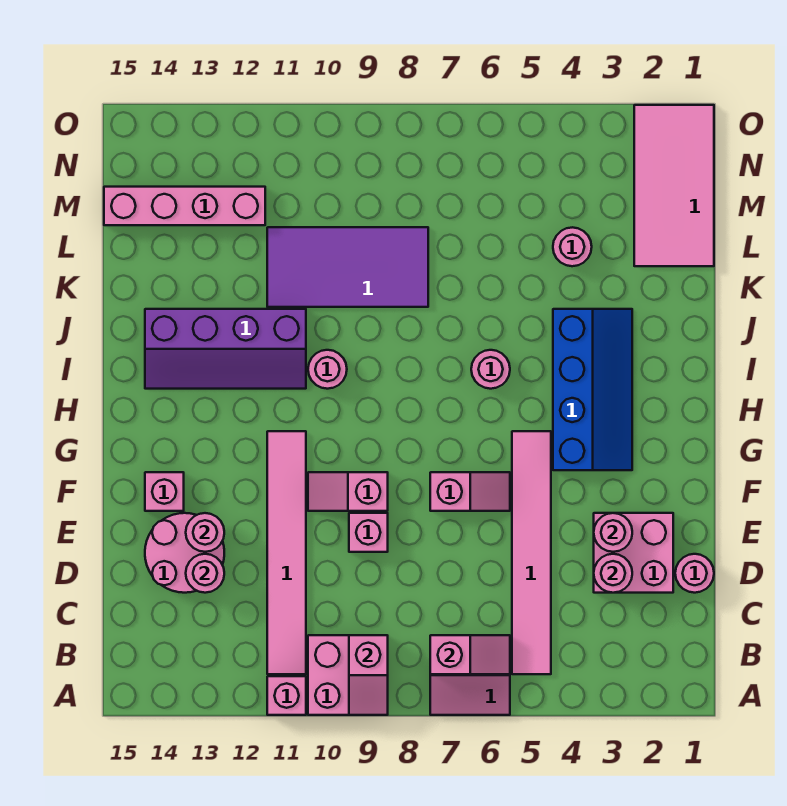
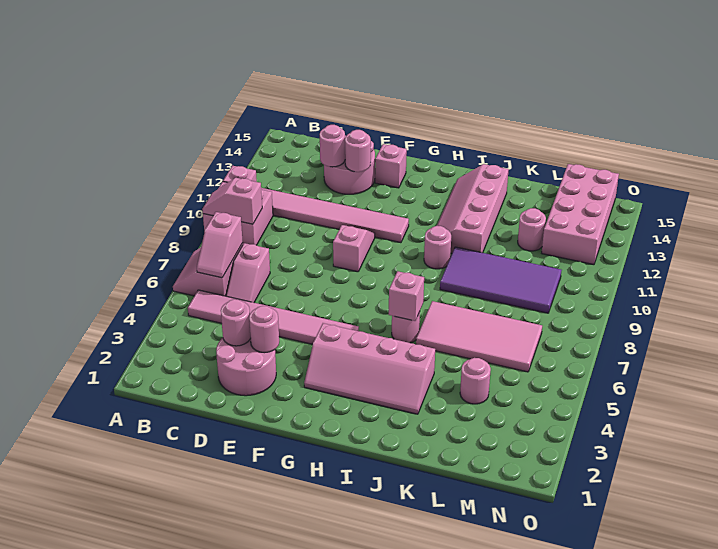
pink 1x1 round brick [675,554,714,593] -> pink 1x1 round brick moved to [518,208,546,251]
pink 2x2 brick [594,513,673,593] -> pink 2x2 round brick [216,338,276,396]
pink 1x1 brick [349,513,388,552] -> pink 1x1 brick moved to [389,271,424,321]
pink 1x2 slope [430,472,510,511] -> pink 1x2 slope moved to [226,243,270,303]
blue 2x4 slope [553,309,632,470] -> pink 2x4 slope [304,323,435,414]
purple 2x4 slope [145,309,306,389] -> pink 2x4 slope [437,164,509,253]
purple 2x4 tile [267,227,428,307] -> purple 2x4 tile turned to [440,247,562,313]
pink 2x4 tile [634,105,714,266] -> pink 2x4 tile moved to [416,301,542,372]
pink 1x4 brick [104,187,265,225] -> pink 2x4 brick [542,164,619,265]

